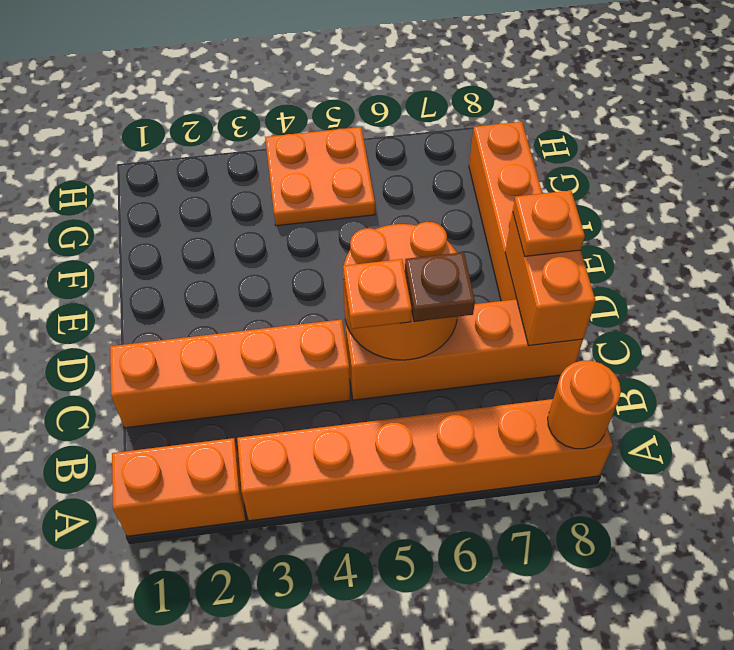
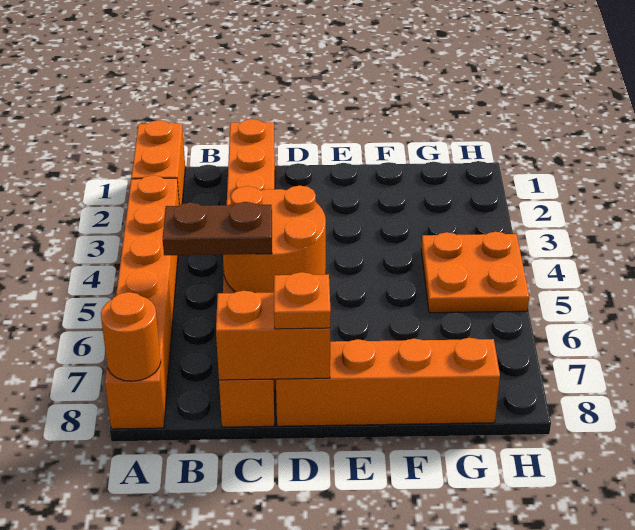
orange 1x1 plate [343,259,412,329] -> none
brown 1x1 plate [405,252,475,322] -> brown 1x2 plate [163,202,272,255]

